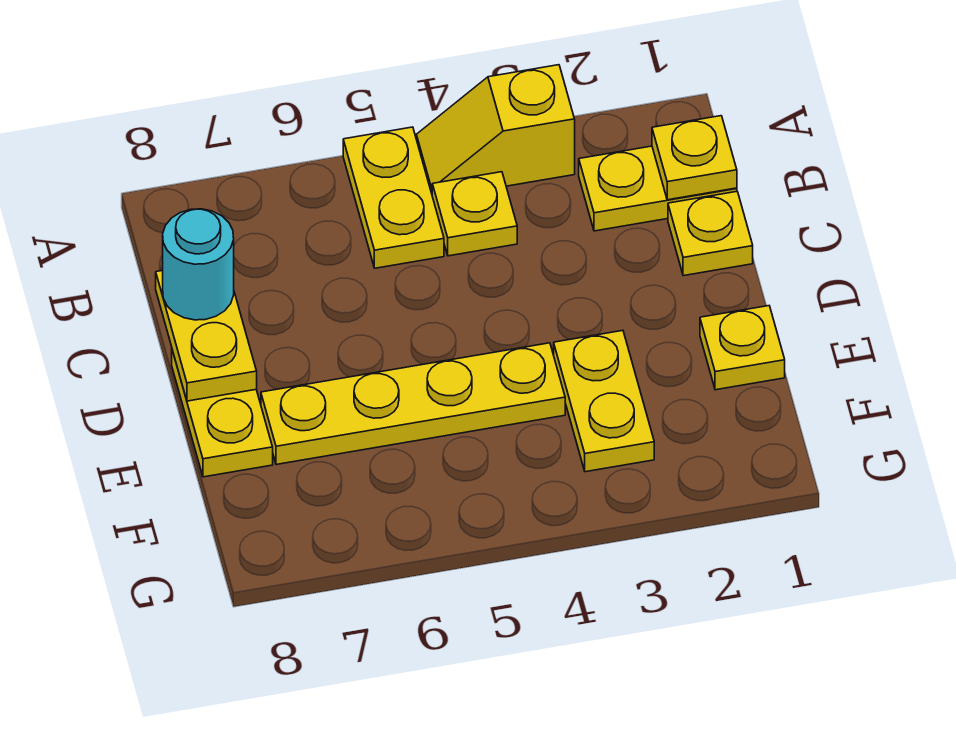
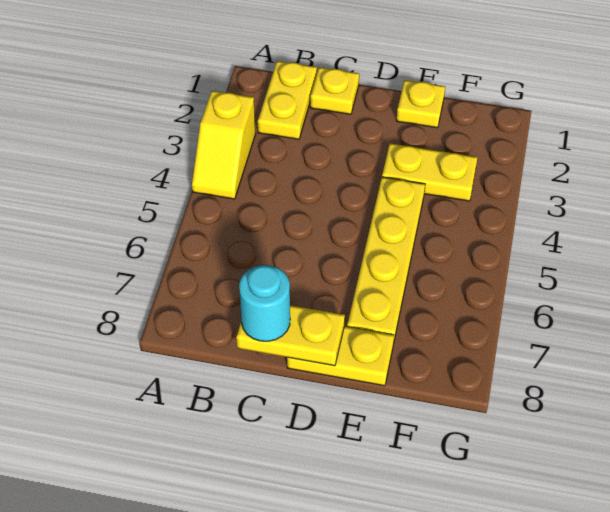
yellow 1x2 plate [343,127,444,268] -> none
yellow 1x1 plate [652,116,737,200] -> none
yellow 1x1 plate [432,172,517,256] -> none

